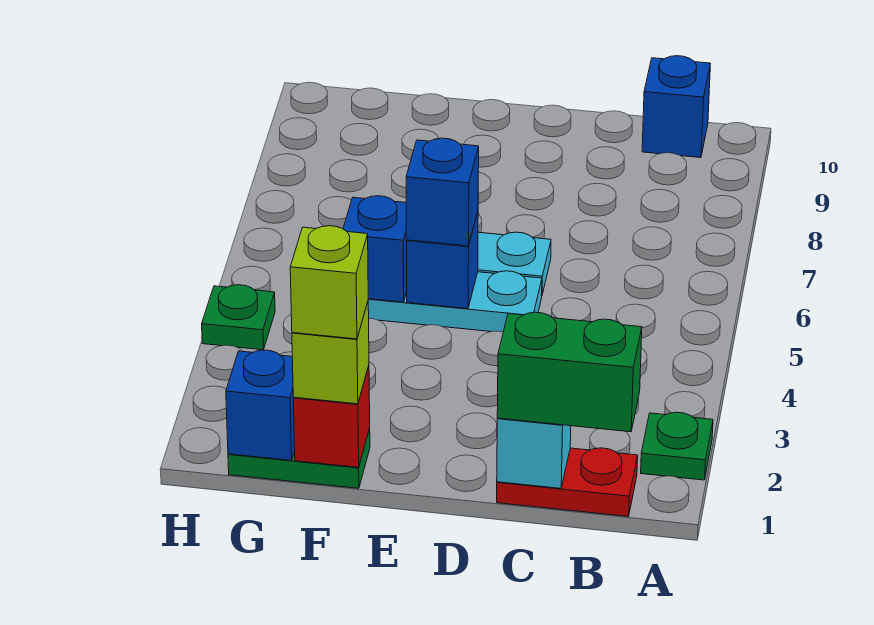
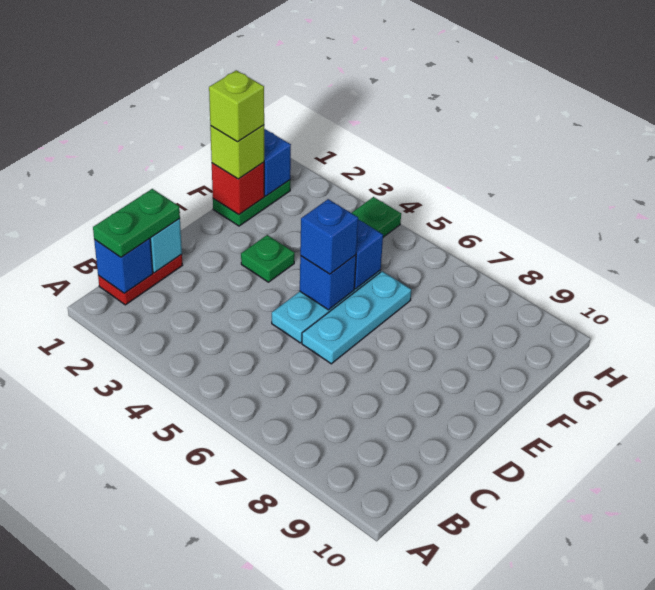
green 1x1 plate [641,412,713,480] -> green 1x1 plate moved to [241,235,295,282]
green 1x2 brick [497,312,642,432] -> green 1x2 plate [93,189,180,257]
blue 1x1 brick [642,56,710,158] -> blue 1x1 brick moved to [94,238,153,293]

